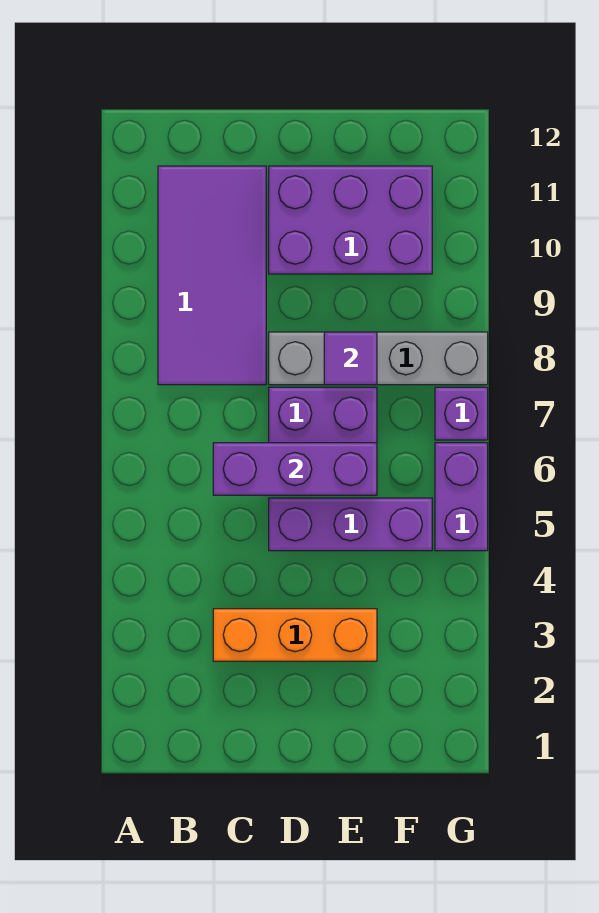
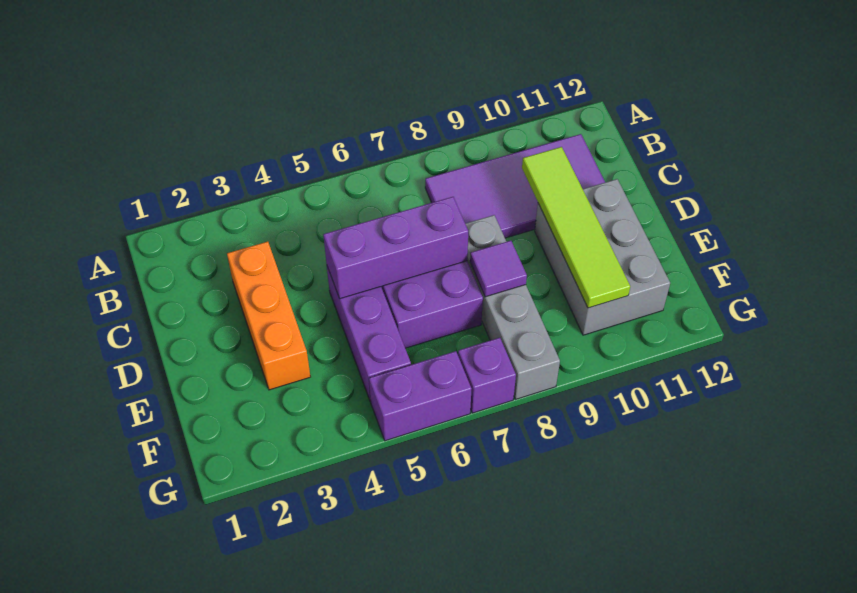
purple 1x3 brick [213,443,377,495] -> purple 1x3 brick turned to [323,197,468,299]
none -> lime 1x4 tile [522,147,630,308]
purple 2x3 brick [269,166,432,274] -> grey 2x3 brick [535,179,670,335]

